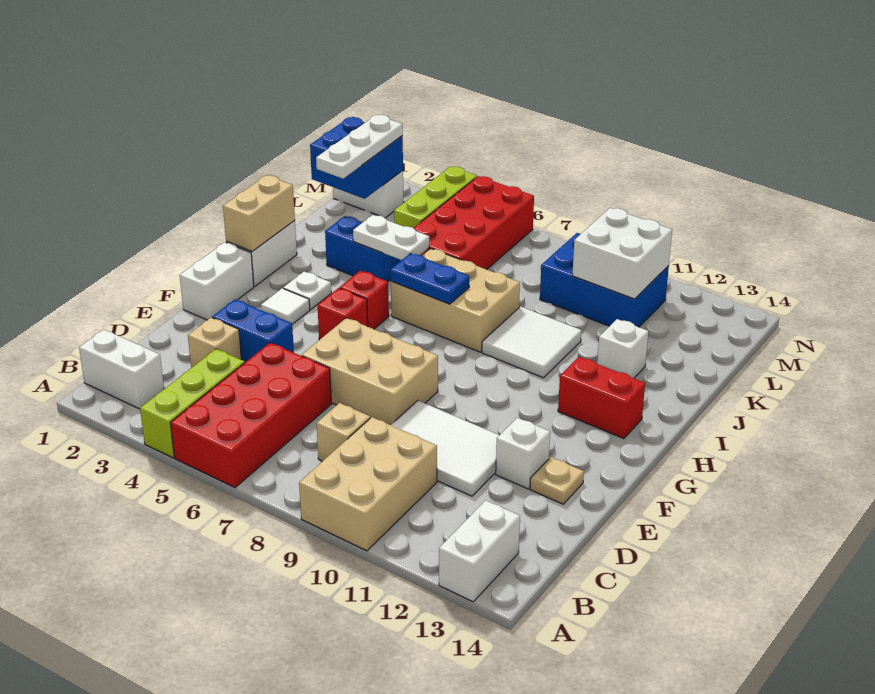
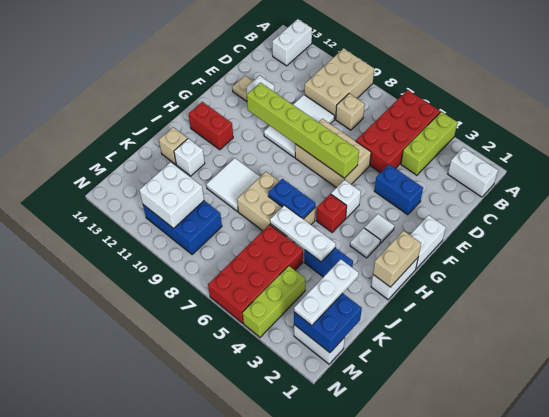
tan 1x1 brick [188,318,241,368] -> tan 1x1 brick moved to [159,127,188,164]
white 2x3 tile [391,401,499,496] -> white 2x3 tile turned to [264,95,334,158]
none -> lime 1x6 brick [247,83,359,178]
red 1x1 brick [317,288,368,340] -> white 1x1 brick [331,180,361,218]
white 1x2 plate [353,215,429,260] -> white 1x3 plate [270,205,336,262]

